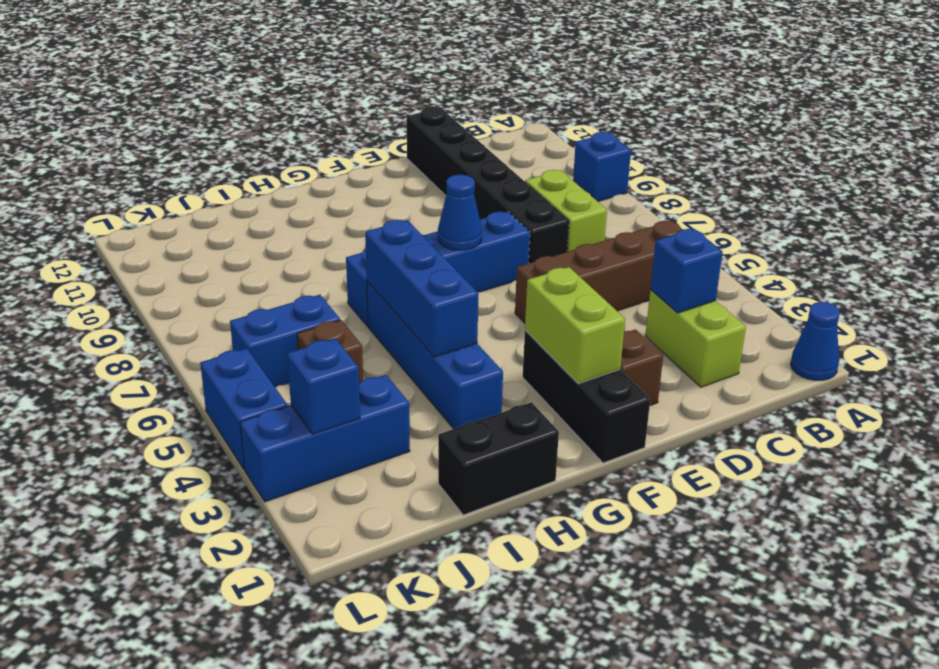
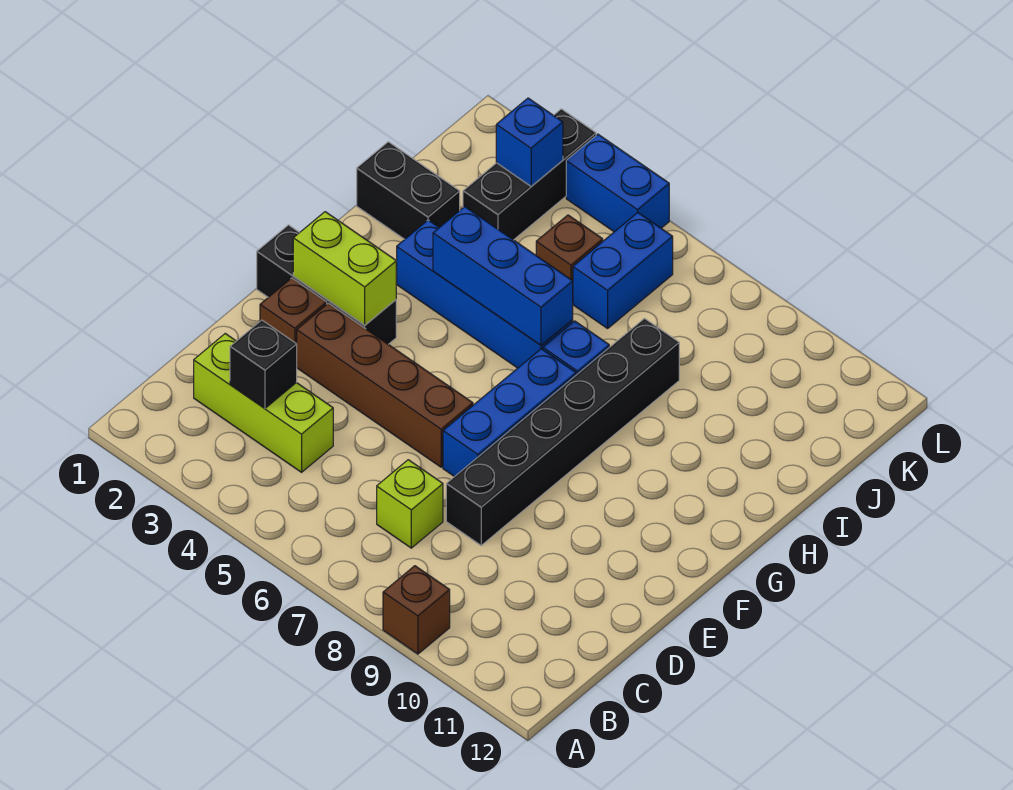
blue 1x1 cone [791,302,840,380] -> none
blue 1x1 brick [573,132,631,201] -> brown 1x1 brick [383,566,450,654]
brown 1x4 brick [515,221,682,323] -> brown 1x4 brick turned to [297,303,473,467]
lime 1x2 brick [645,290,746,387] -> lime 1x3 brick [194,334,333,472]
blue 1x1 brick [650,229,723,313] -> black 1x1 brick [230,320,297,408]
lime 1x2 brick [525,170,607,252] -> lime 1x1 brick [377,460,443,548]
black 1x6 brick [407,107,569,263] -> black 1x6 brick turned to [446,319,679,545]
blue 1x1 cone [438,174,482,250] -> none
black 1x2 brick [438,402,559,515] -> black 1x2 brick turned to [357,142,460,239]
blue 1x3 brick [240,375,410,502] -> black 1x3 brick [463,109,596,240]

